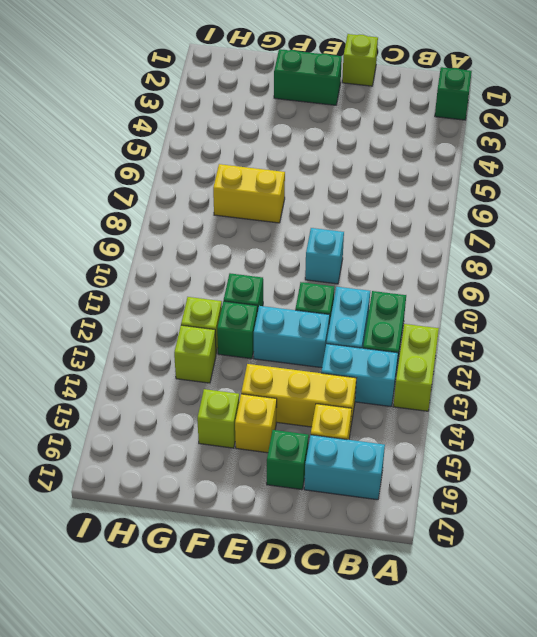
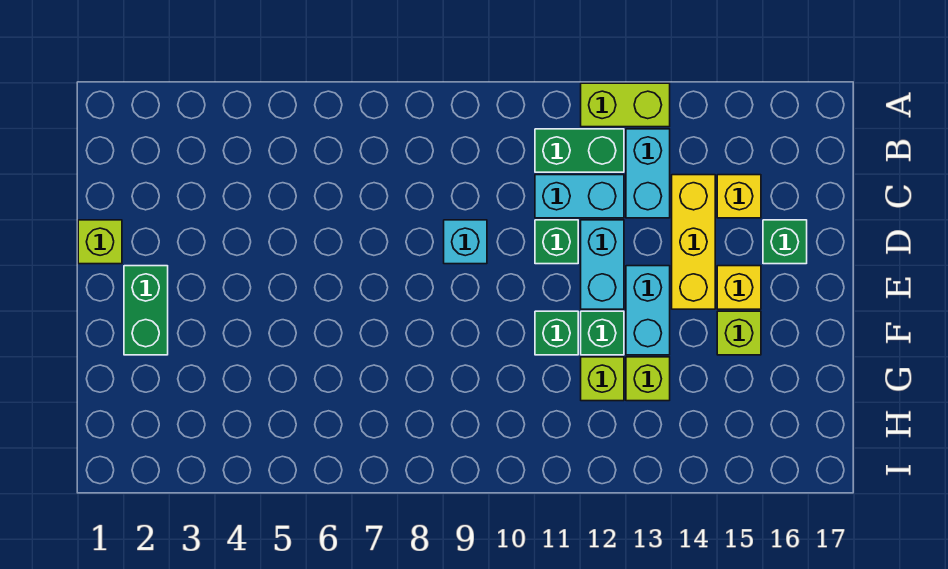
green 1x1 brick [435,67,472,120] -> none
cyan 1x2 brick [304,435,385,500] -> cyan 1x2 brick moved to [626,266,670,355]
yellow 1x2 brick [213,164,285,223] -> none

